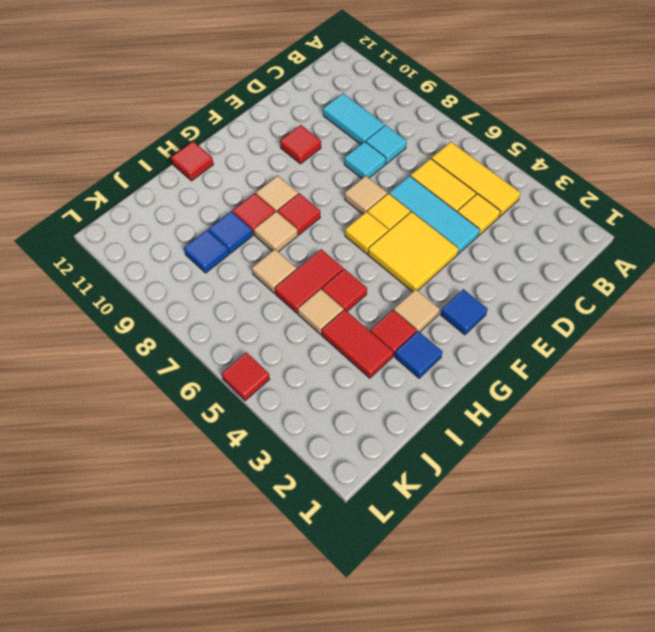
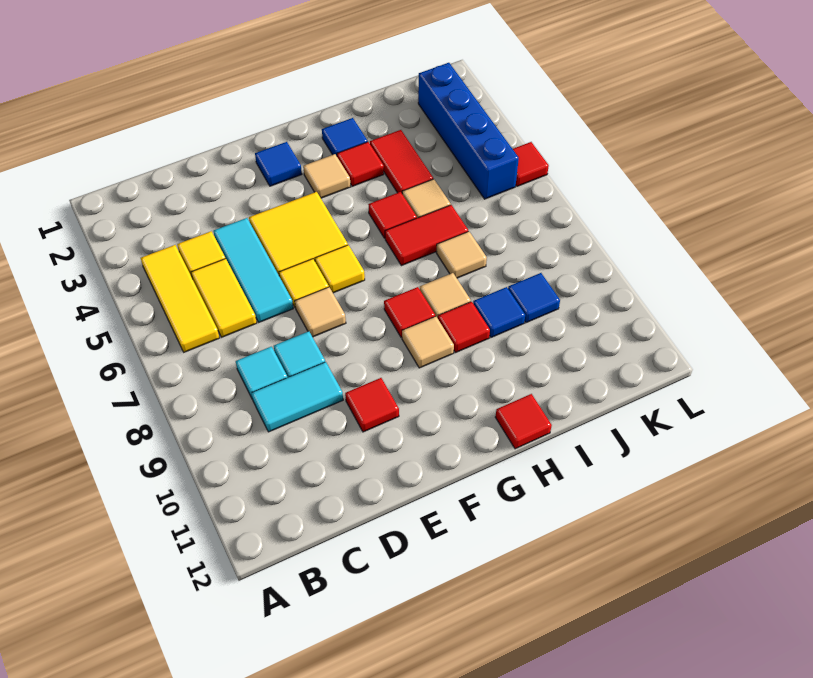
cyan 1x2 tile [323,93,385,144] -> cyan 1x2 tile turned to [251,362,343,432]
none -> blue 1x4 brick [418,63,519,199]

